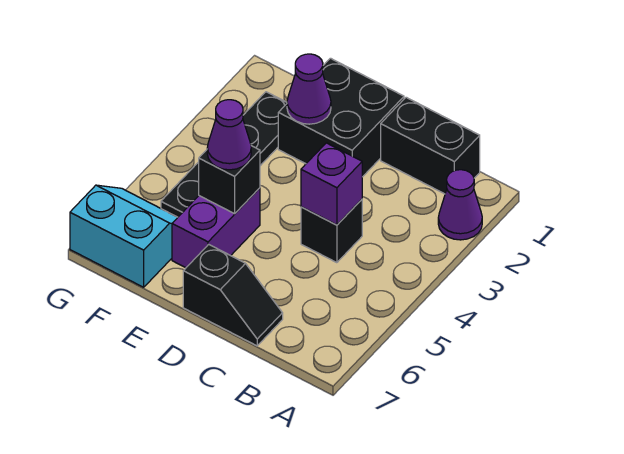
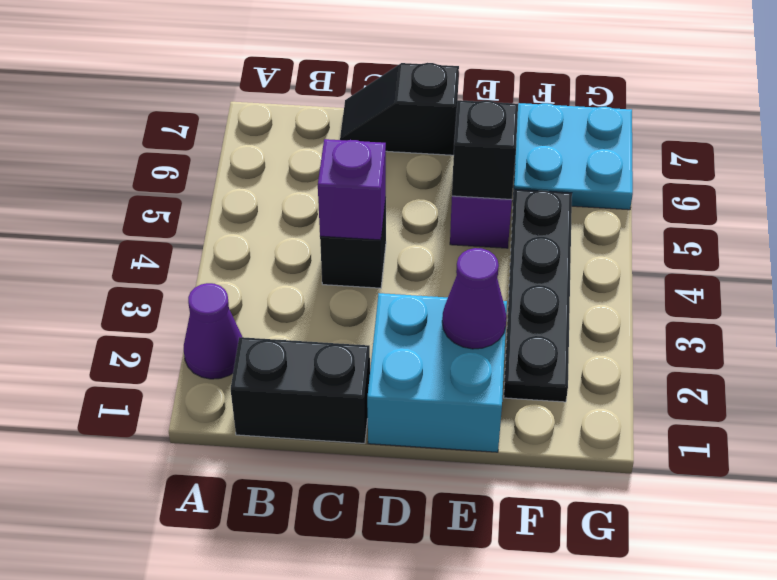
black 2x2 brick [278,58,404,177] -> cyan 2x2 brick [367,293,507,452]
purple 1x1 cone [207,100,251,170] -> none
cyan 2x2 slope [70,185,178,287] -> cyan 2x2 plate [513,103,633,210]

